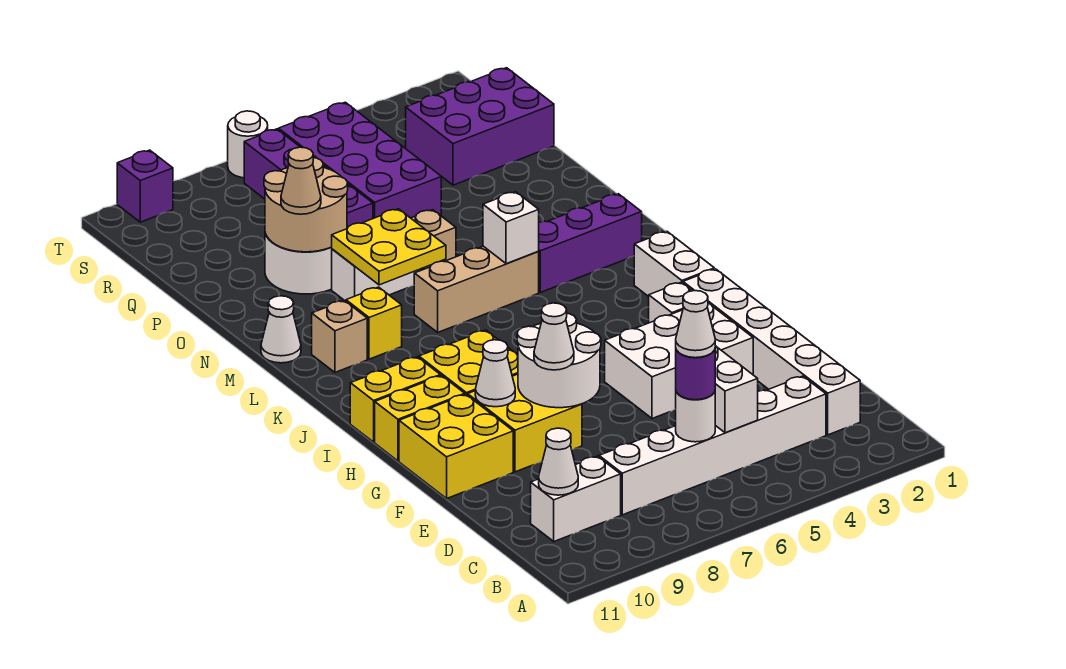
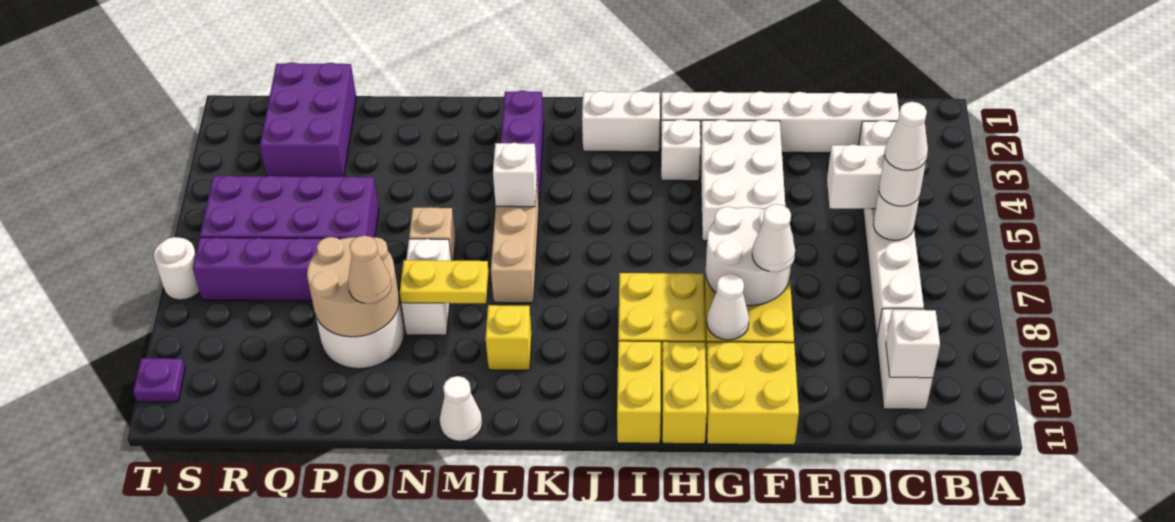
purple 1x1 round brick [676,350,715,400] -> white 1x1 round brick [879,154,926,206]
white 1x1 cone [539,428,578,495] -> white 1x1 brick [886,310,940,378]
tan 1x1 brick [312,300,367,372] -> none
yellow 2x2 plate [332,209,446,285] -> yellow 1x2 plate [400,260,489,303]
purple 1x1 brick [117,150,173,222] -> purple 1x1 plate [133,358,185,402]

